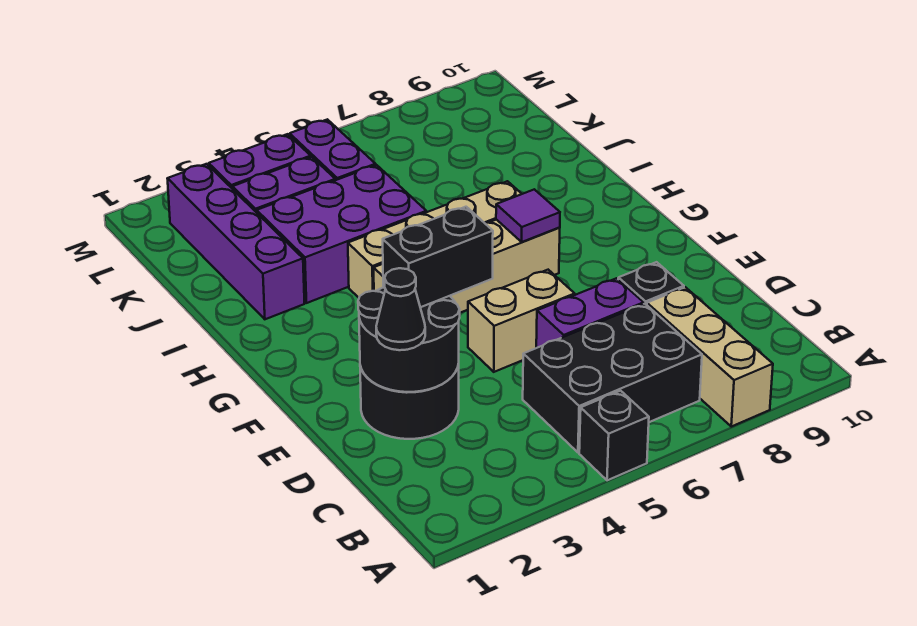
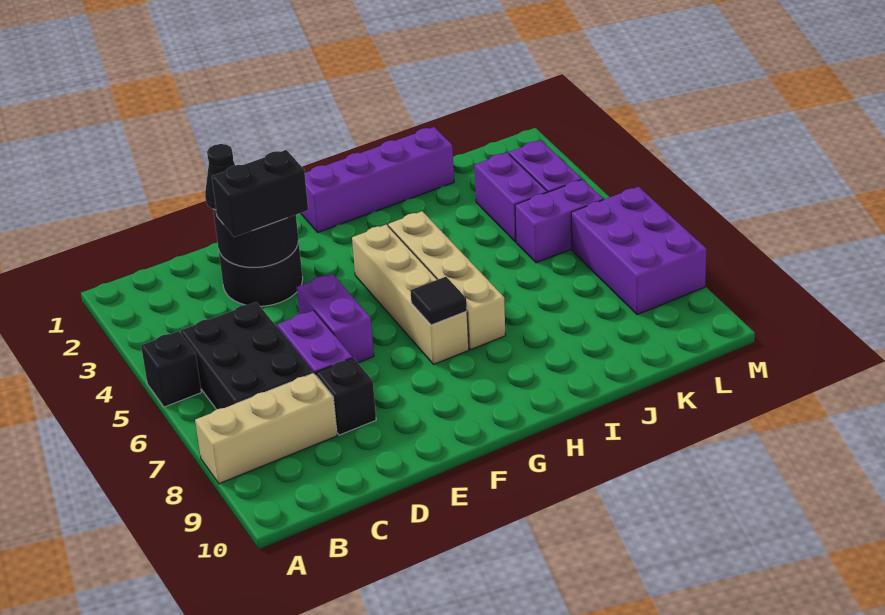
black 1x2 brick [383,207,493,307] -> black 1x2 brick turned to [212,150,308,237]
tan 1x2 brick [468,270,575,372] -> purple 1x2 brick [297,274,374,363]
purple 1x1 tile [496,189,560,242] -> black 1x1 tile [410,277,467,325]
purple 1x4 brick [167,164,305,319] -> purple 1x4 brick moved to [301,127,454,232]
purple 2x3 brick [257,165,426,303] -> purple 2x3 brick moved to [571,187,706,315]

